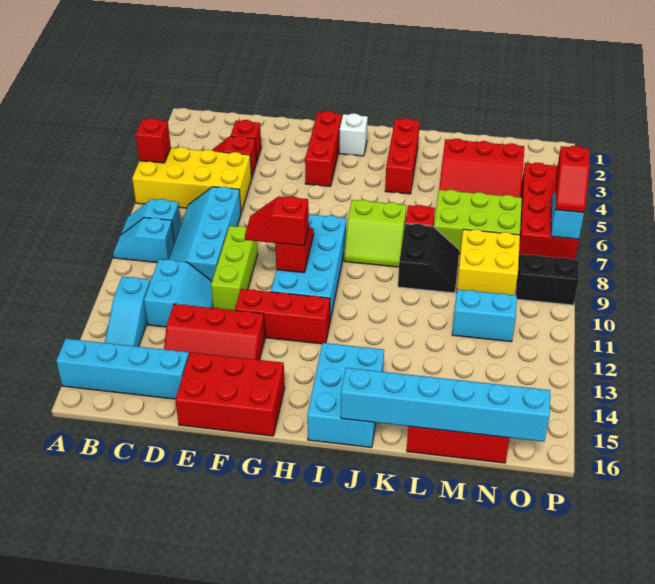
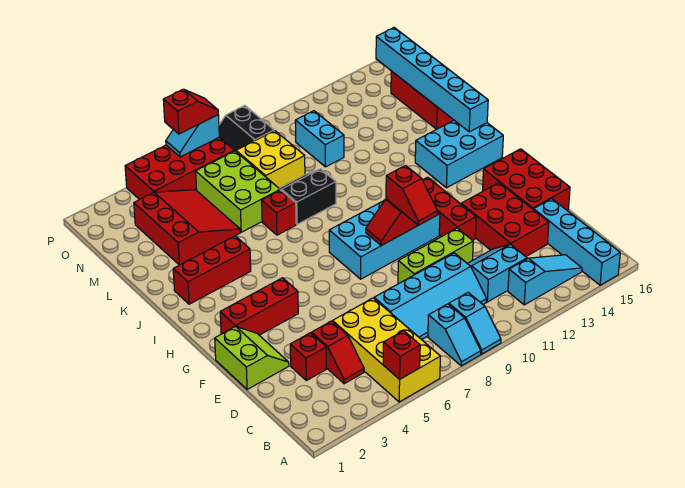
red 2x3 slope [164,304,265,360] -> red 2x3 brick [461,183,549,256]
white 1x1 brick [339,113,368,156] -> none
lime 2x2 slope [344,200,407,267] -> lime 2x2 slope moved to [215,327,289,390]

